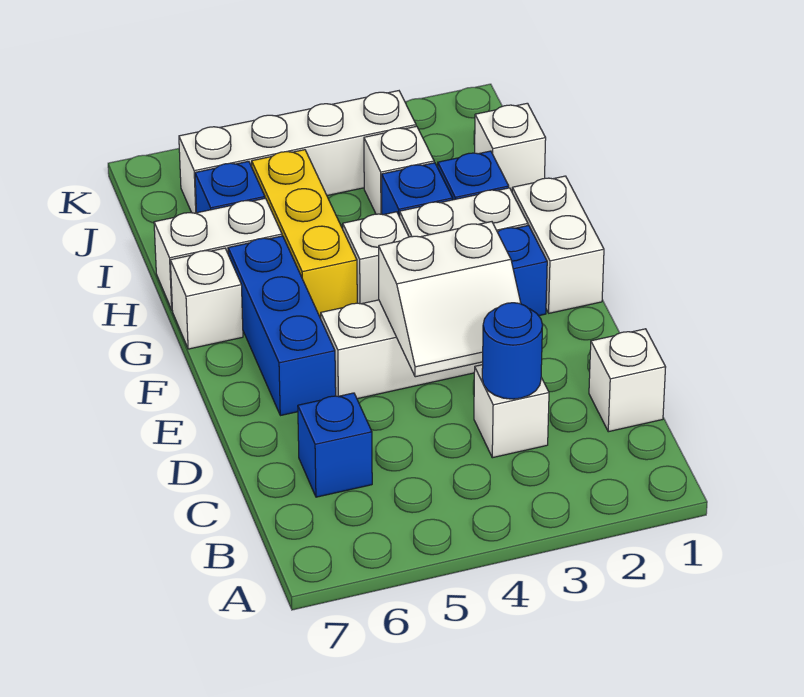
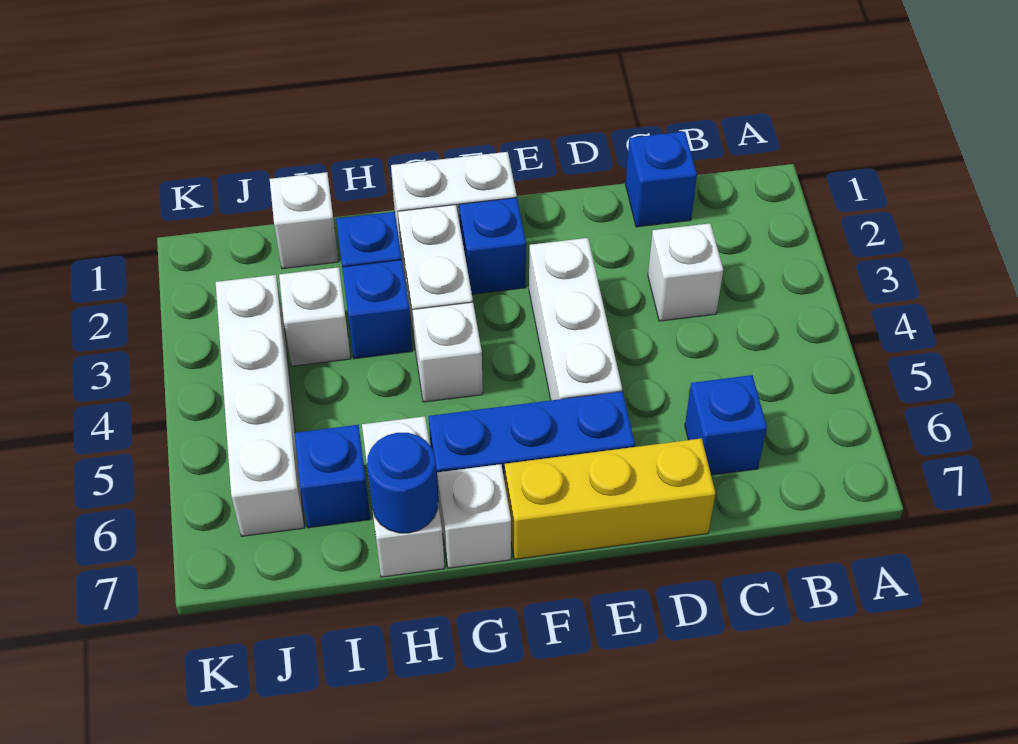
white 1x1 brick [589,329,666,432] -> blue 1x1 brick [626,132,697,227]
blue 1x1 round brick [482,303,543,399] -> blue 1x1 round brick moved to [367,433,438,533]
white 2x2 slope [379,222,521,377] -> none
yellow 1x3 brick [252,150,357,318] -> yellow 1x3 brick moved to [505,438,715,559]

